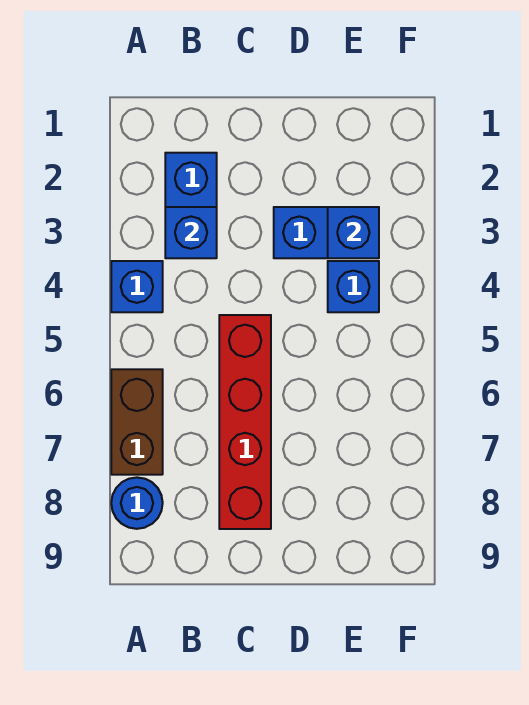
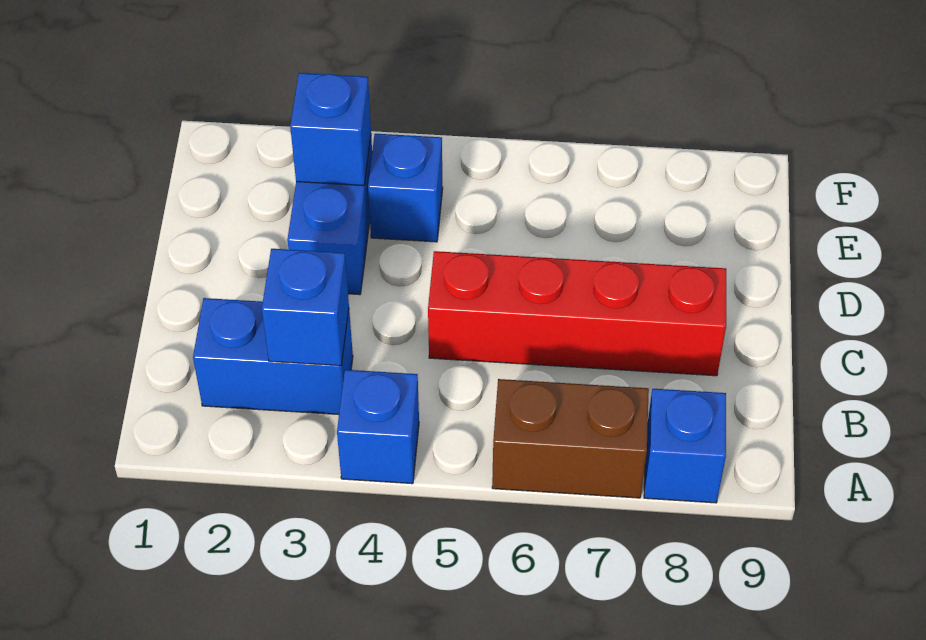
blue 1x1 round brick [111,477,163,529] -> blue 1x1 brick [644,389,726,503]

